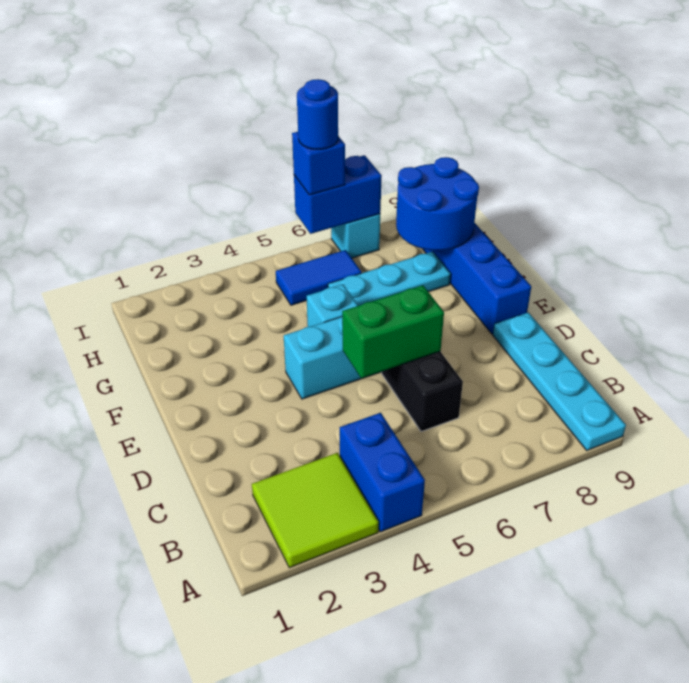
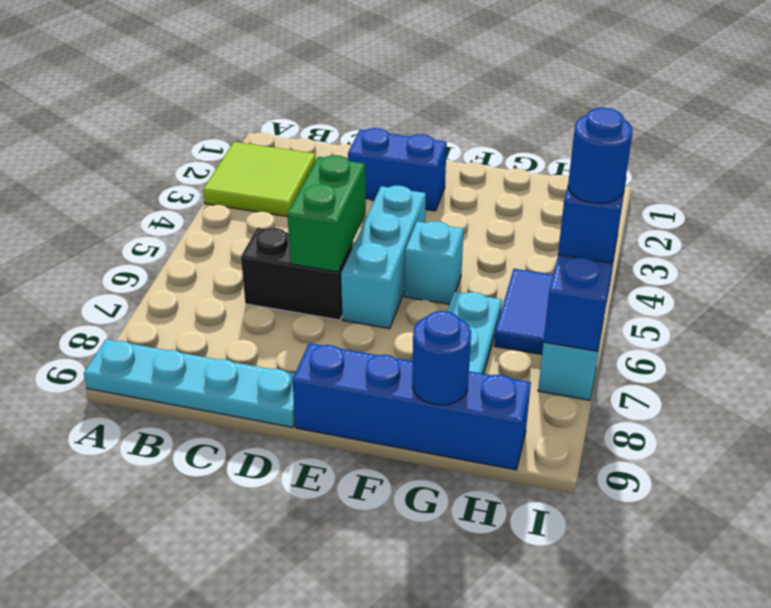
blue 1x2 brick [340,413,425,532] -> blue 1x2 brick moved to [348,128,447,211]
blue 2x2 round brick [396,157,479,250] -> blue 1x1 round brick [412,311,471,405]

